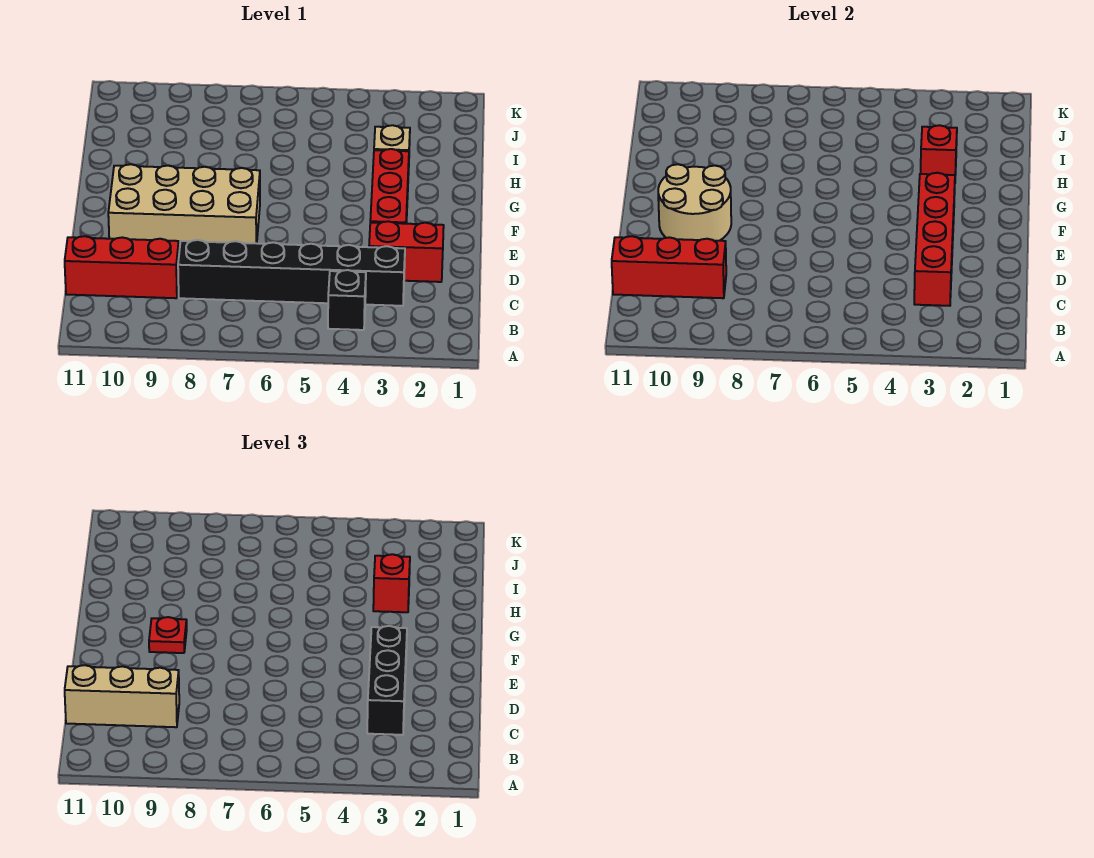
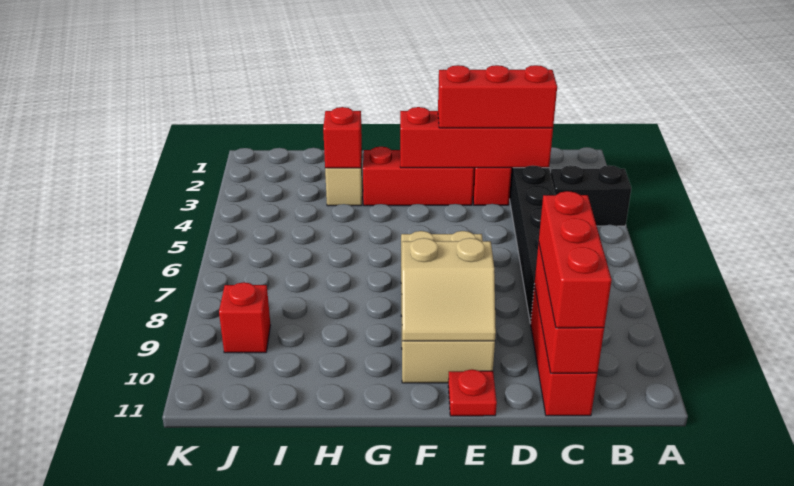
black 1x1 brick [328,270,366,330] -> black 1x2 brick [551,165,631,226]
black 1x3 brick [367,626,407,735] -> red 1x3 brick [438,65,557,128]
tan 1x3 brick [65,665,179,727] -> red 1x3 brick [539,191,612,328]
tan 2x2 round brick [658,164,731,241] -> tan 2x2 slope [402,238,496,341]
red 1x1 plate [149,617,187,653] -> red 1x1 plate moved to [448,369,497,416]
red 1x1 brick [373,554,410,612] -> red 1x1 brick moved to [219,282,271,353]

